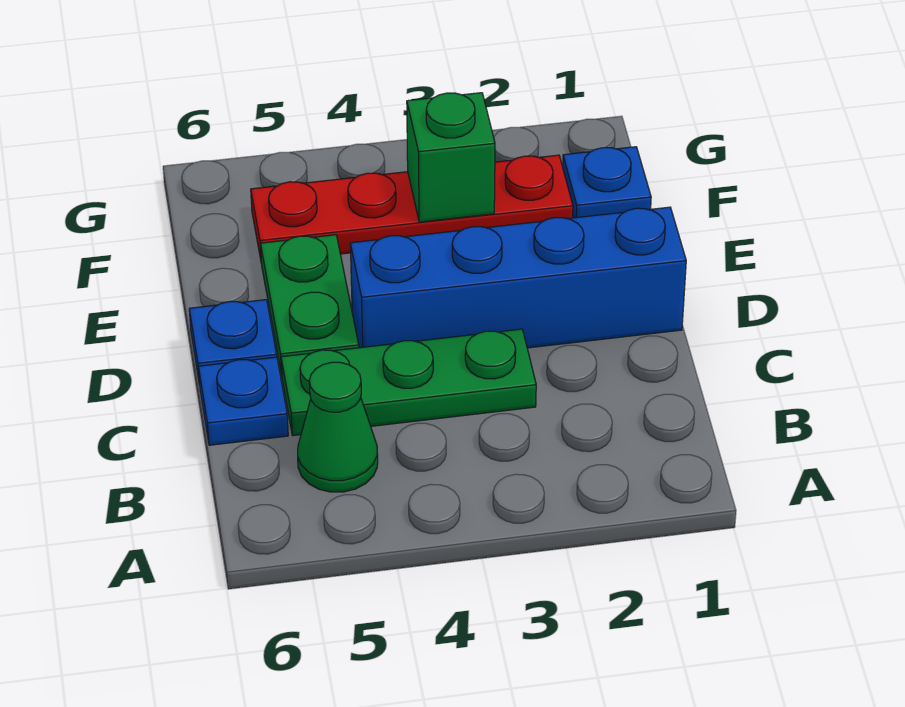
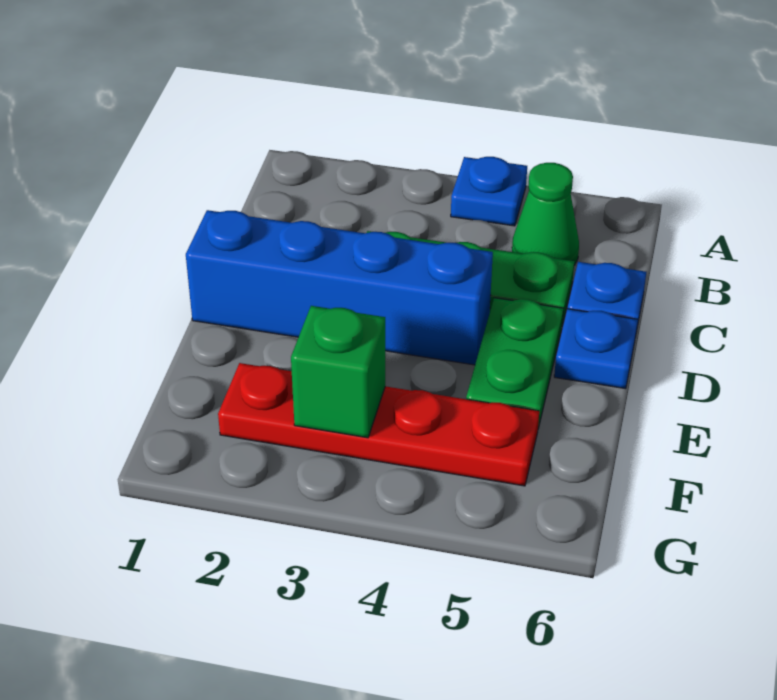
blue 1x1 plate [563,147,651,218] -> blue 1x1 plate moved to [451,157,527,226]

